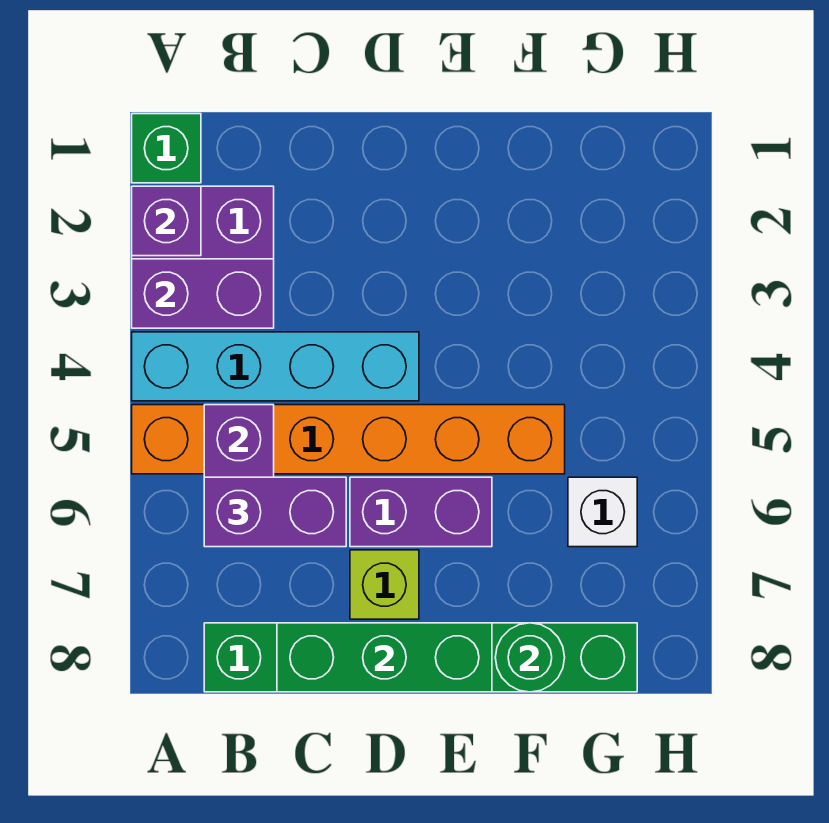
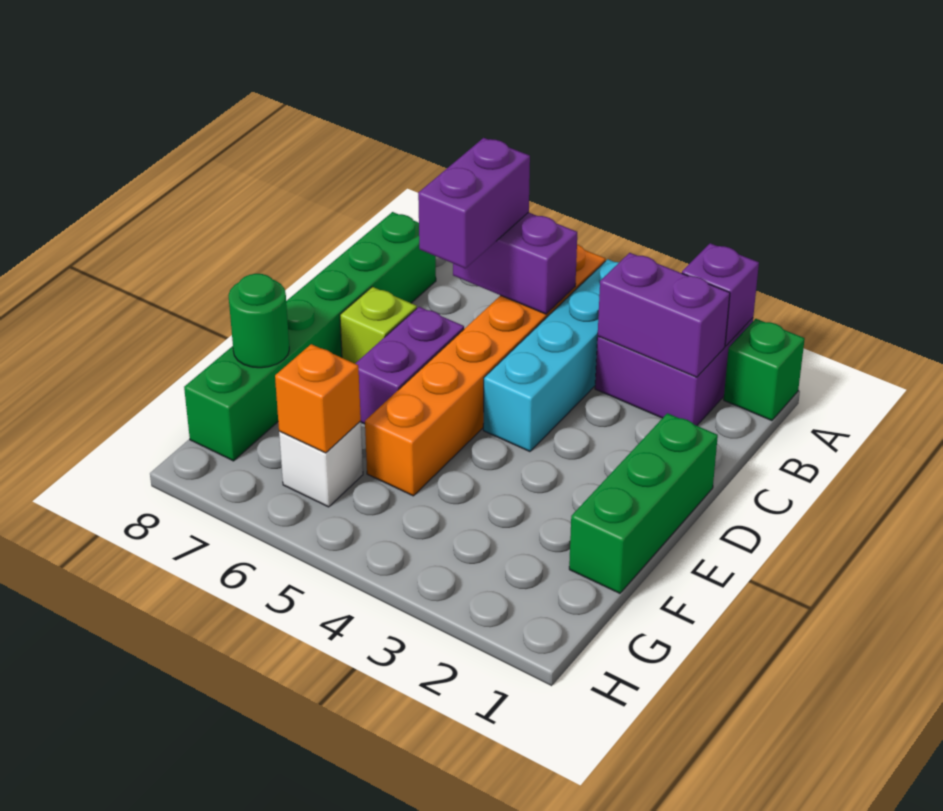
purple 1x2 brick [132,259,274,328] -> purple 1x2 brick turned to [598,253,730,377]
green 1x3 brick [277,623,492,692] -> green 1x3 brick moved to [569,413,718,593]
none -> orange 1x1 brick [275,344,361,453]

